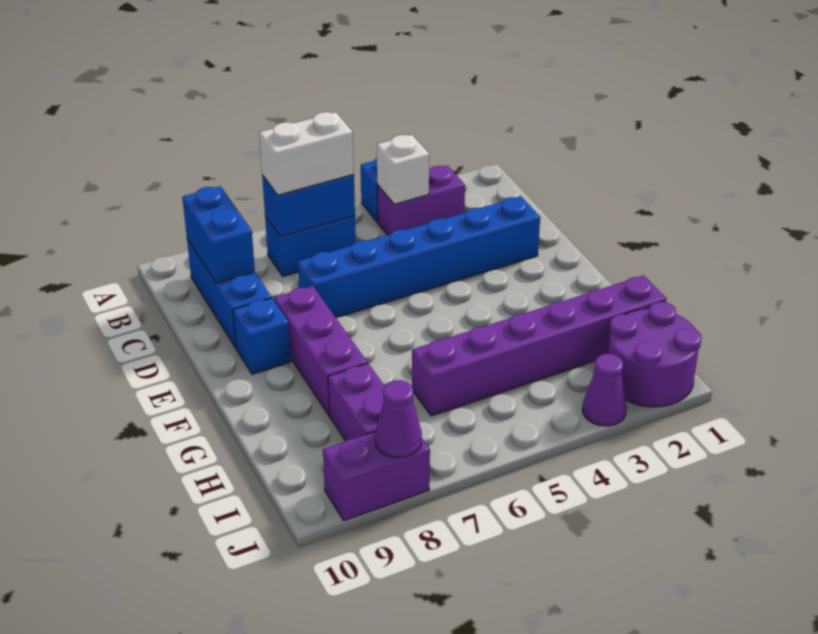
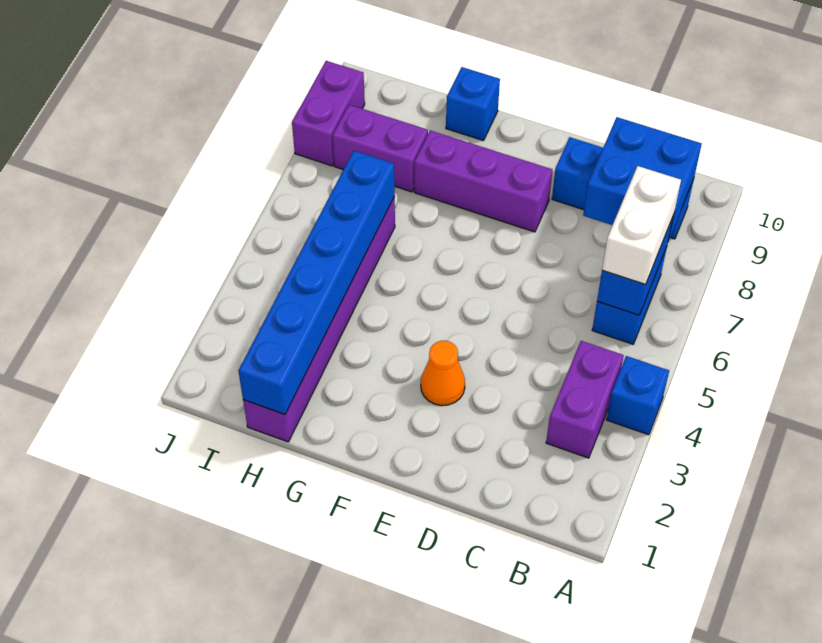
white 1x1 brick [377,135,429,204] -> none
blue 1x2 brick [182,186,255,283] -> blue 2x2 brick [583,117,702,242]
blue 1x6 brick [298,197,540,318] -> blue 1x6 brick moved to [238,151,395,414]
none -> orange 1x1 cone [421,341,465,406]
blue 1x1 brick [233,298,291,374] -> blue 1x1 brick moved to [446,67,500,141]
purple 2x2 round brick [608,302,701,407] -> none
purple 1x1 cone [582,354,627,426] -> none
purple 1x1 cone [375,380,422,458] -> none

